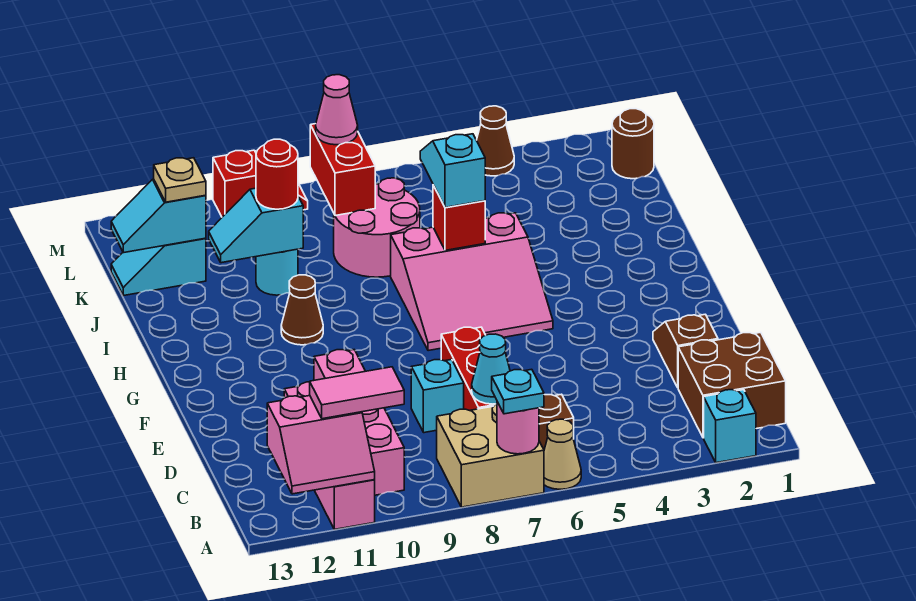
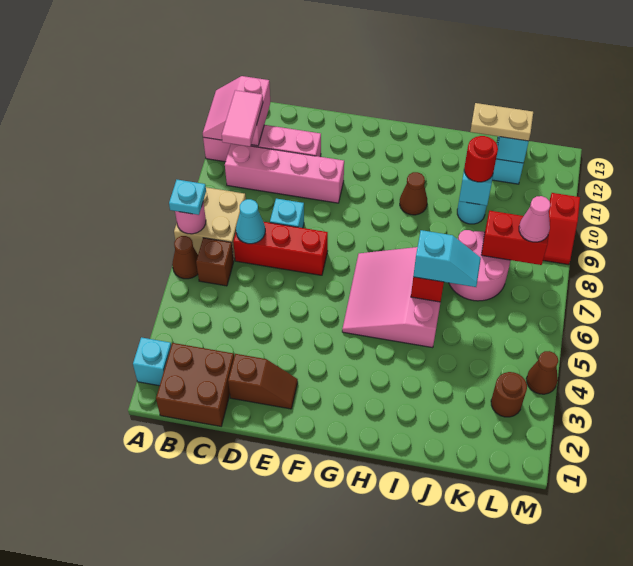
tan 1x1 cone [544,419,581,489] -> brown 1x1 cone [172,236,198,279]
tan 1x1 plate [154,158,206,202] -> tan 1x2 plate [470,103,533,141]
brown 1x1 round brick [612,109,654,179] -> brown 1x1 round brick moved to [491,372,527,417]

